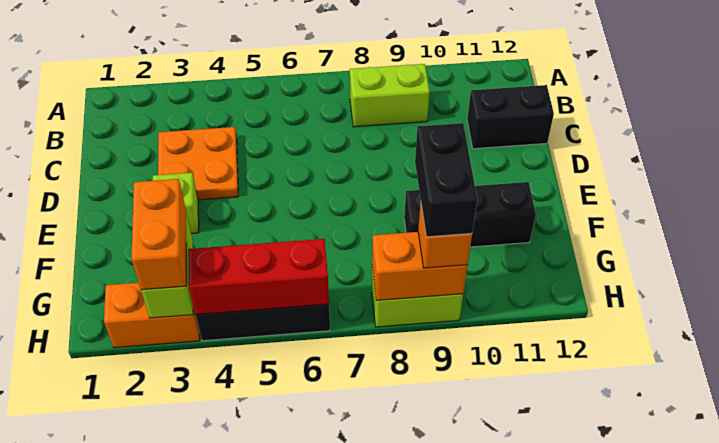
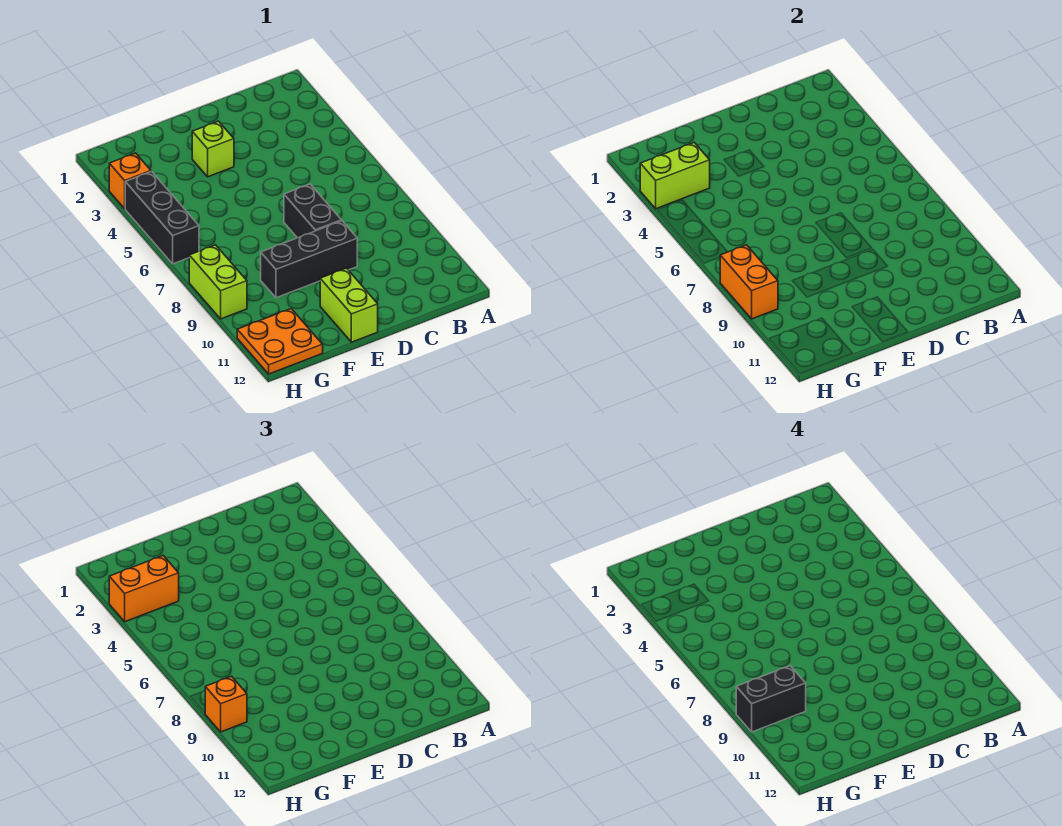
lime 1x2 brick [350,64,430,127] -> lime 1x2 brick moved to [320,268,378,342]
orange 2x2 plate [158,127,238,200] -> orange 2x2 plate moved to [237,309,323,374]
black 1x2 brick [467,85,554,149] -> black 1x2 brick moved to [284,184,341,238]
black 1x3 brick [404,182,536,247] -> black 1x3 brick turned to [261,221,357,298]
orange 1x2 brick [104,283,200,348] -> orange 1x1 brick [109,153,151,209]
red 1x3 brick [188,239,329,315] -> none

